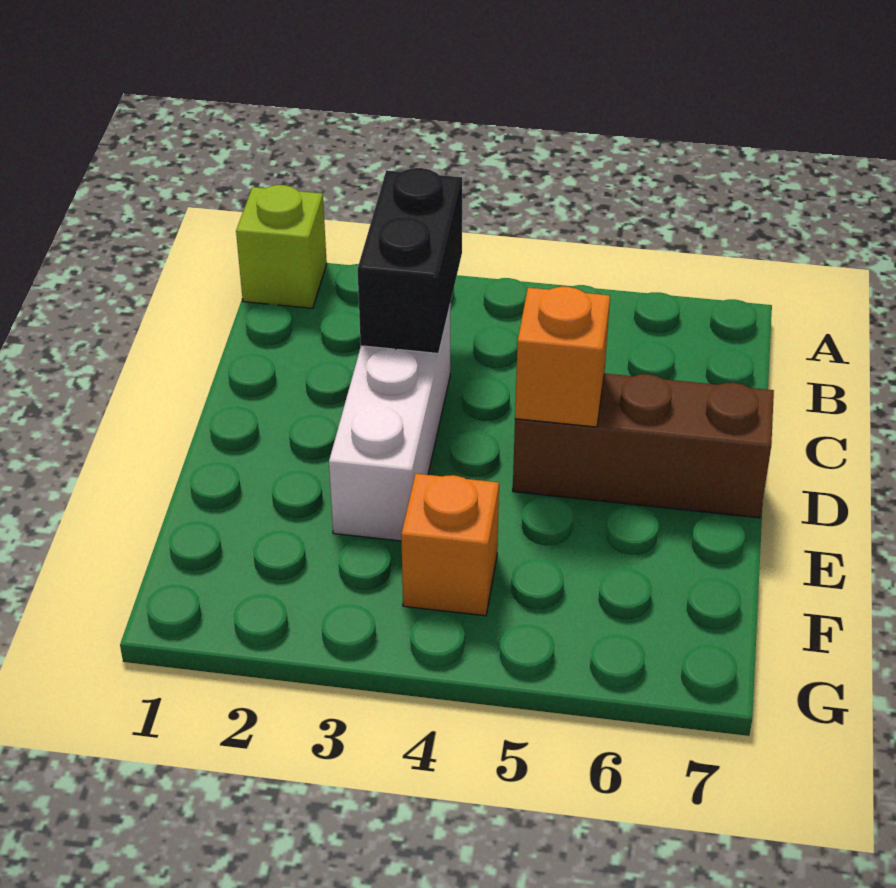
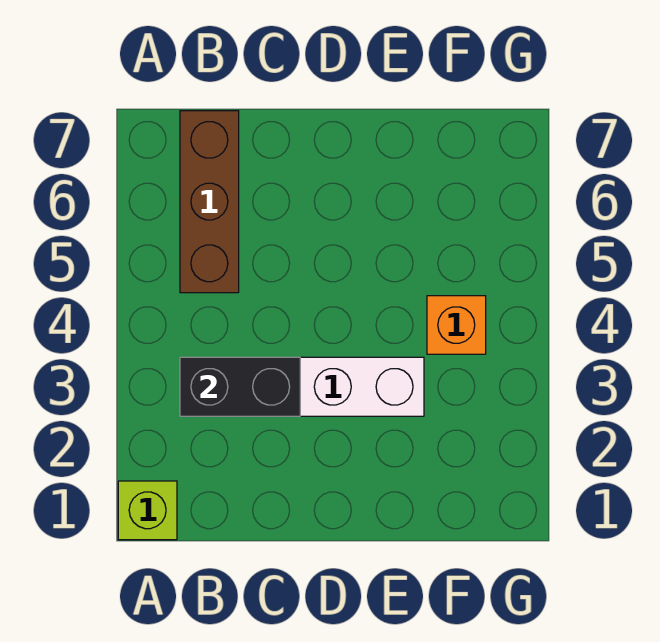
brown 1x3 brick [513,373,774,518] -> brown 1x3 brick moved to [180,111,239,293]
orange 1x1 brick [515,287,610,427] -> none

